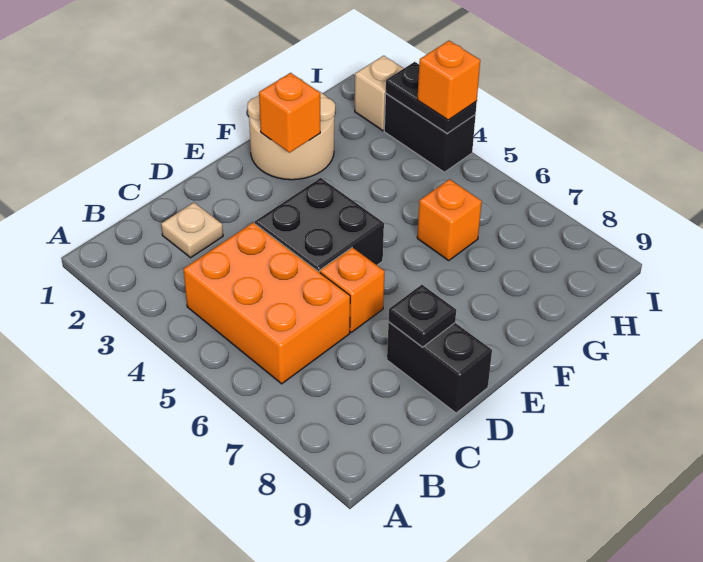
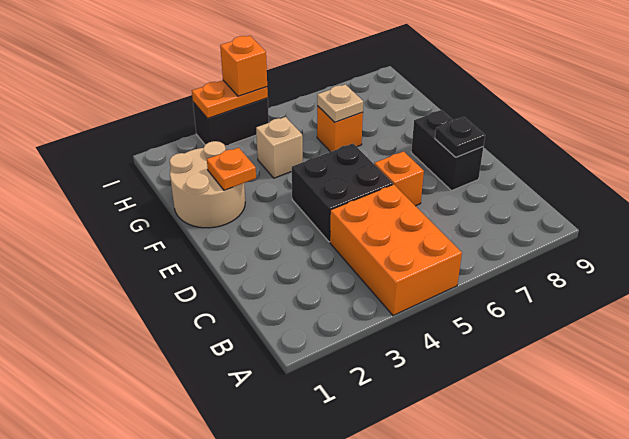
orange 2x3 brick [184,223,350,384] -> orange 2x3 brick turned to [330,184,462,316]
tan 1x1 plate [161,203,223,258] -> tan 1x1 plate moved to [317,84,363,122]
black 1x2 brick [387,322,492,413] -> black 1x2 brick turned to [411,110,483,191]
orange 1x1 brick [259,73,320,153] -> orange 1x1 plate [207,148,256,190]
tan 1x1 brick [355,56,404,131] -> tan 1x1 brick moved to [256,117,303,178]
black 1x2 plate [386,62,477,133] -> orange 1x2 plate [192,80,268,119]

